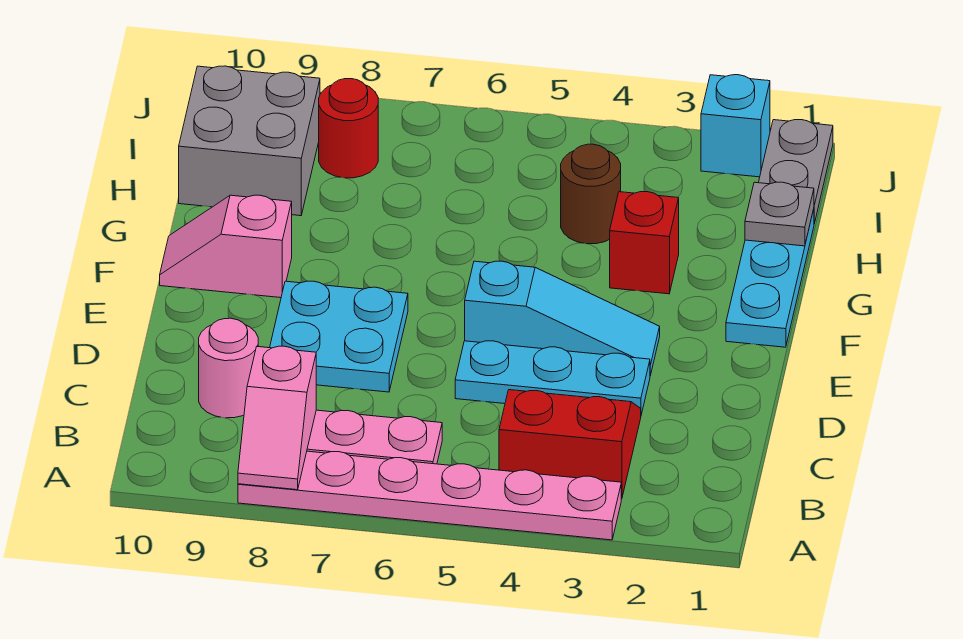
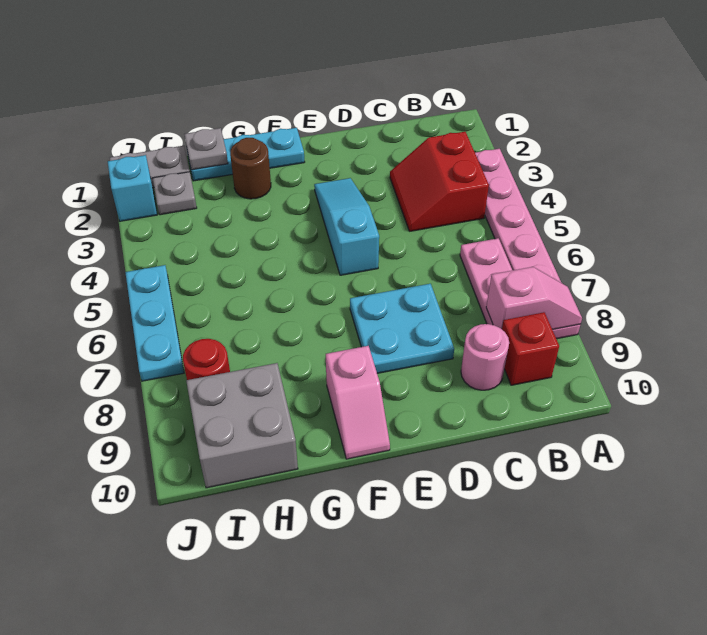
cyan 1x3 plate [455,341,650,415] -> cyan 1x3 plate moved to [125,265,184,381]
red 1x1 brick [610,192,679,294] -> red 1x1 brick moved to [502,312,559,385]
brown 1x1 round brick [561,144,621,244] -> brown 1x1 round brick moved to [230,138,271,199]
none -> grey 1x1 plate [153,172,197,215]

